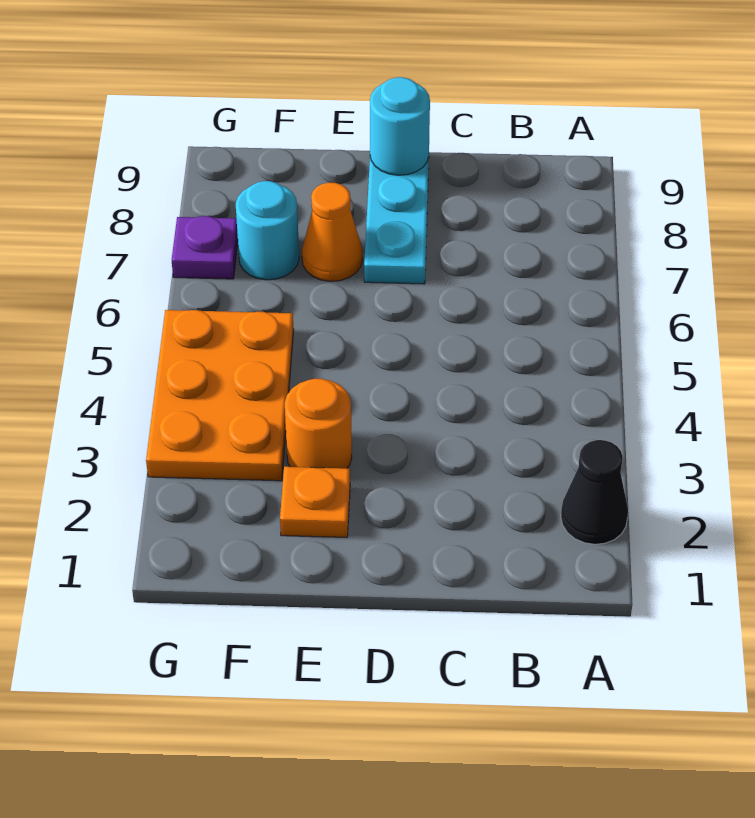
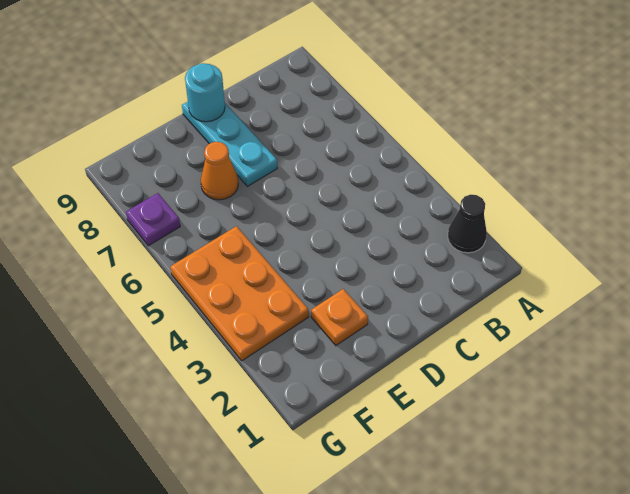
orange 1x1 round brick [285,379,352,468] -> none
cyan 1x1 round brick [236,181,299,280] -> none

